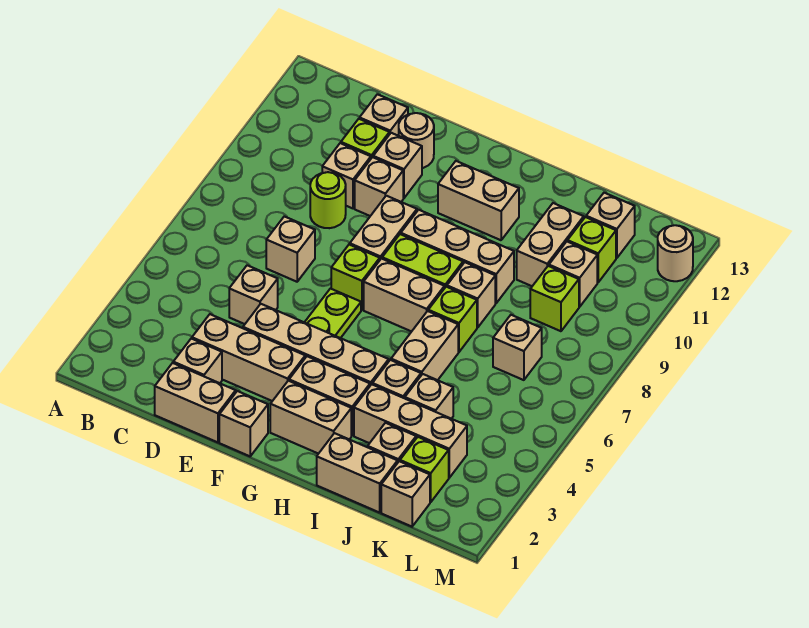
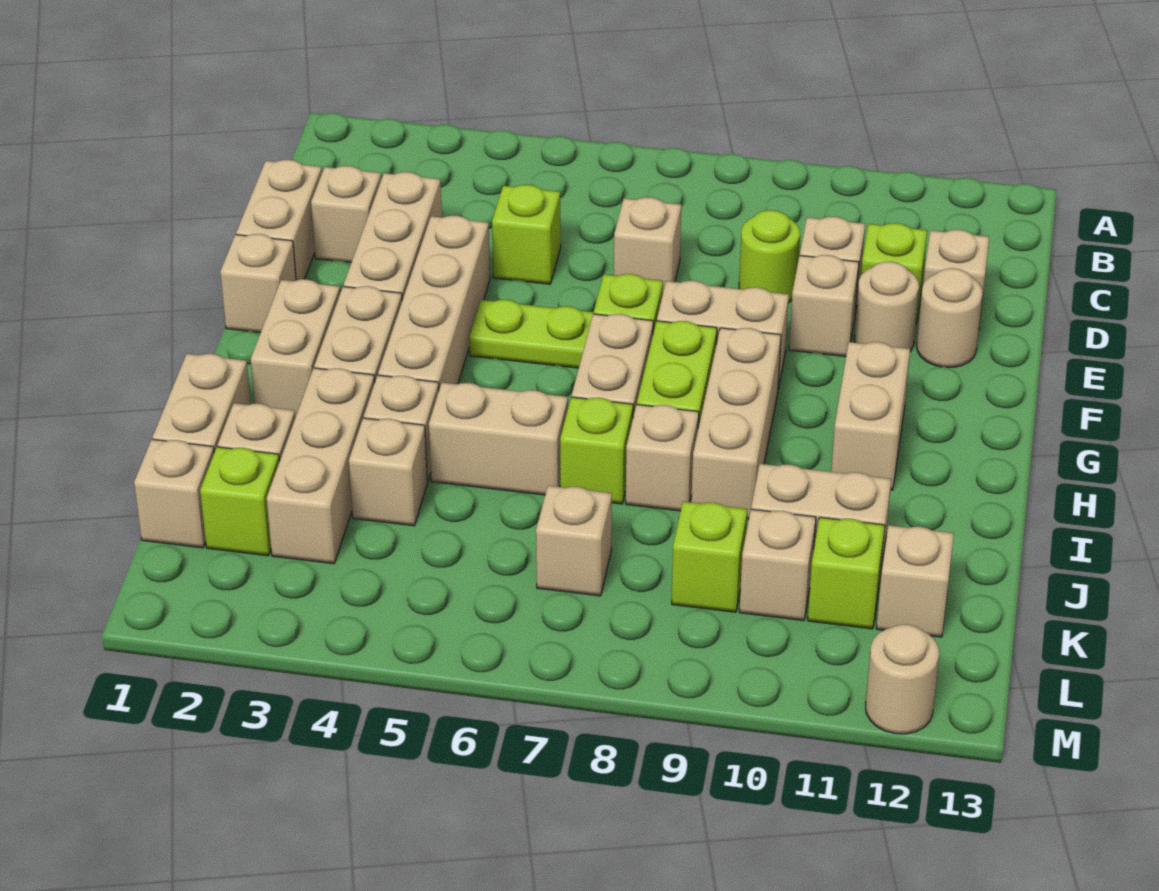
tan 1x1 brick [229,265,278,324] -> lime 1x1 brick [492,185,561,284]
tan 1x1 brick [373,133,422,198] -> tan 1x1 round brick [854,262,919,351]

